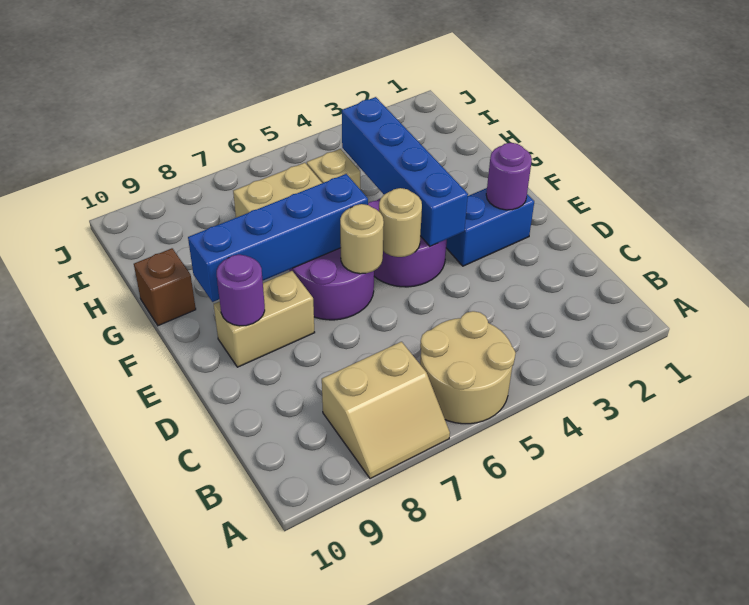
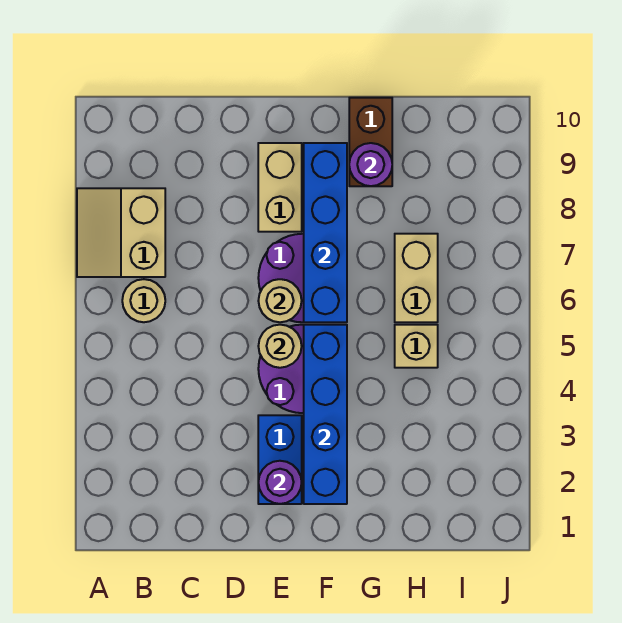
tan 2x2 round brick [420,311,515,424] -> tan 1x1 round brick [122,279,165,322]
blue 1x4 brick [342,97,468,246] -> blue 1x4 brick turned to [304,325,347,504]
purple 1x1 round brick [217,255,265,326] -> purple 1x1 round brick moved to [349,143,392,186]
brown 1x1 brick [134,248,196,326] -> brown 1x2 brick [349,98,392,186]

